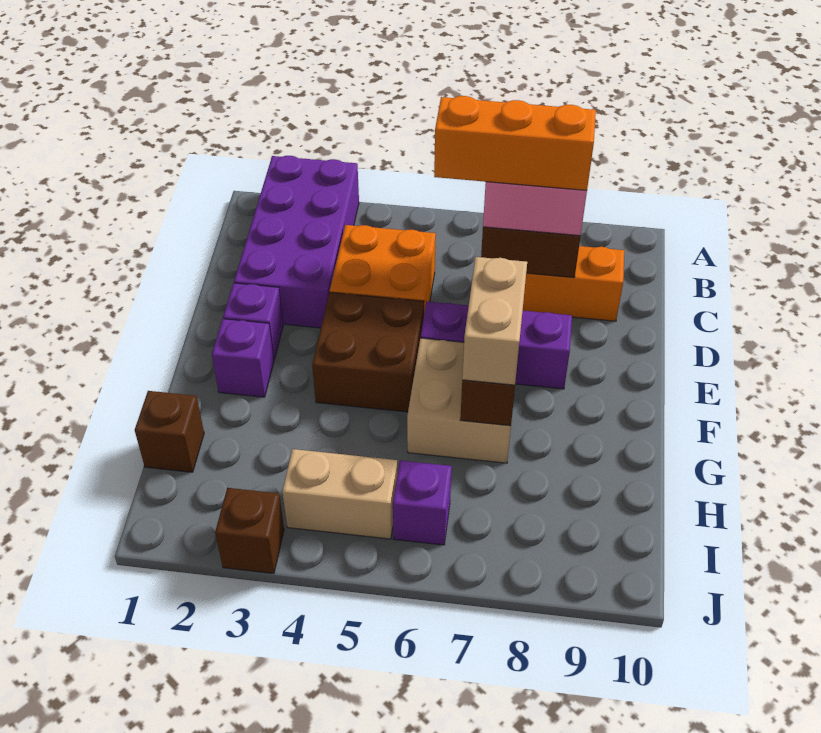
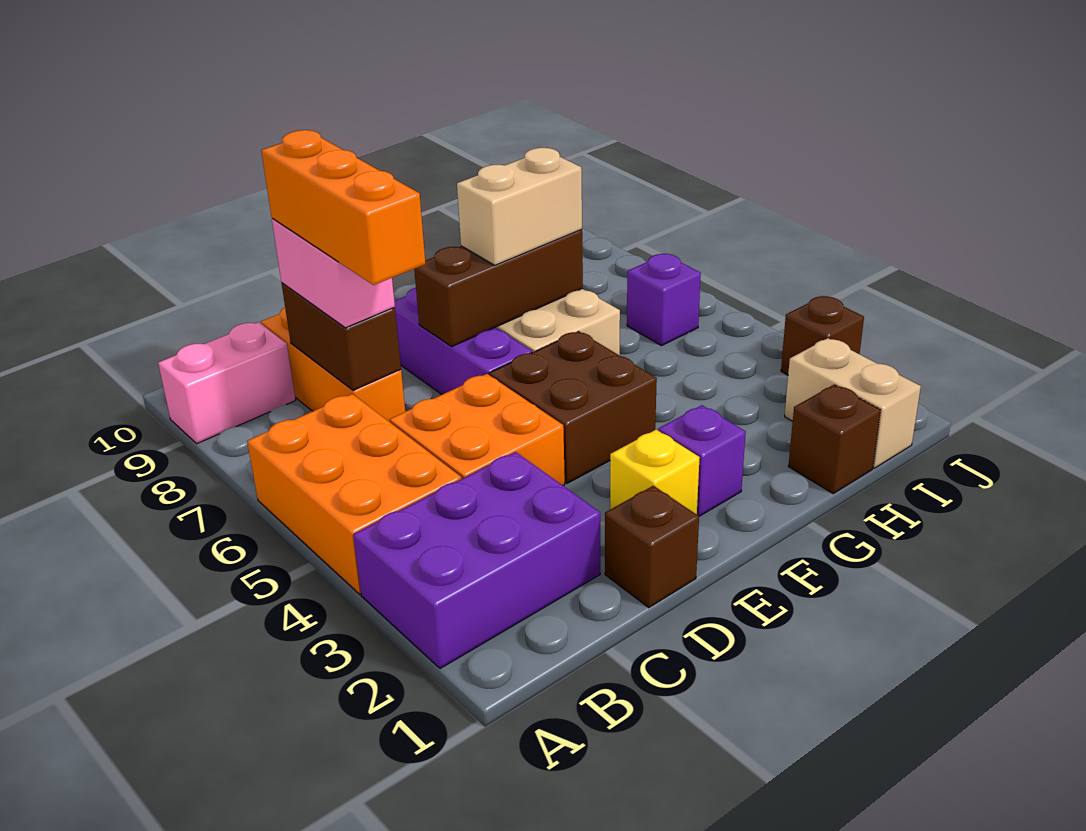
purple 2x4 brick [234,156,359,328] -> purple 2x3 brick [353,452,600,669]
none -> orange 2x3 brick [247,394,461,594]
none -> pink 1x2 brick [158,322,295,444]
none -> brown 1x1 brick [605,486,699,608]
purple 1x1 brick [223,283,283,359] -> yellow 1x1 brick [610,430,700,514]
tan 1x2 brick [282,449,398,539] -> tan 1x2 brick moved to [785,338,921,468]

